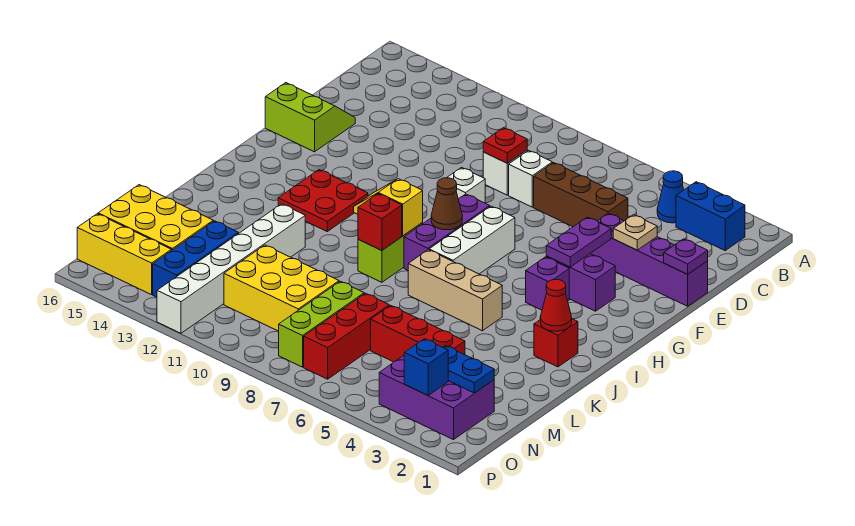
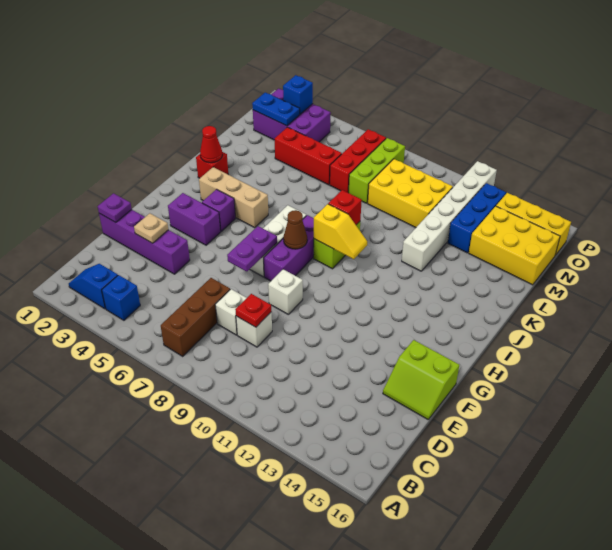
blue 1x2 brick [676,182,745,250] -> blue 1x2 slope [69,264,118,309]
blue 1x1 cone [657,171,684,223] -> blue 1x1 brick [102,275,140,320]
brown 1x3 brick [534,163,628,227] -> brown 1x3 brick turned to [161,278,230,356]
purple 1x2 plate [546,217,611,267] -> purple 1x2 plate moved to [227,226,277,272]
red 2x2 plate [278,170,368,231] -> none
tan 1x3 brick [408,250,502,331] -> tan 1x3 brick moved to [199,167,268,228]

